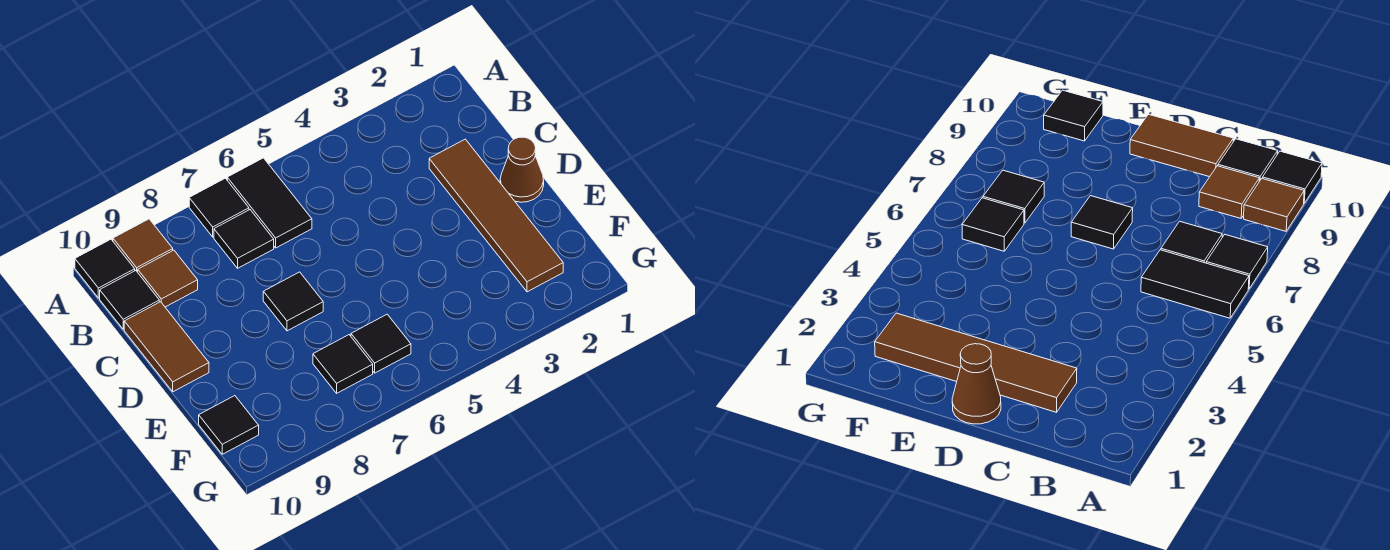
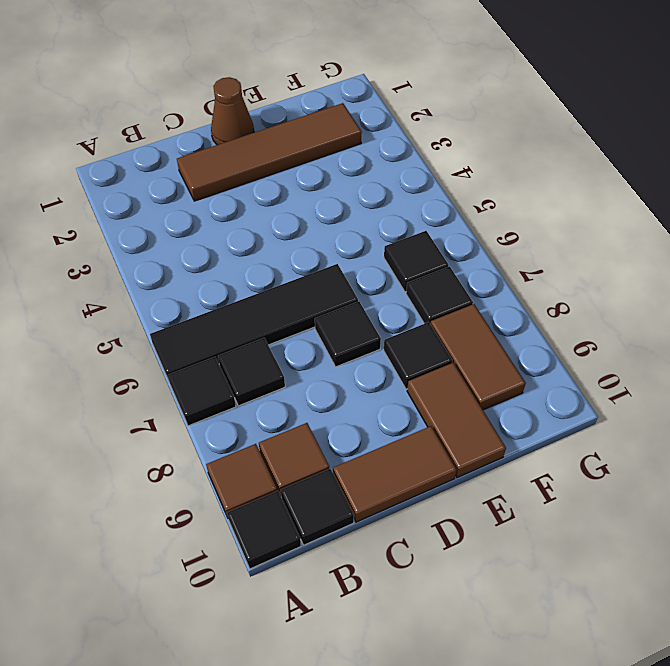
black 1x2 tile [227,158,312,248] -> black 1x4 tile [150,264,358,383]
none -> brown 1x2 tile [407,363,506,478]
none -> brown 1x2 tile [430,304,526,410]
black 1x1 tile [199,396,259,454] -> black 1x1 tile moved to [384,322,452,389]

